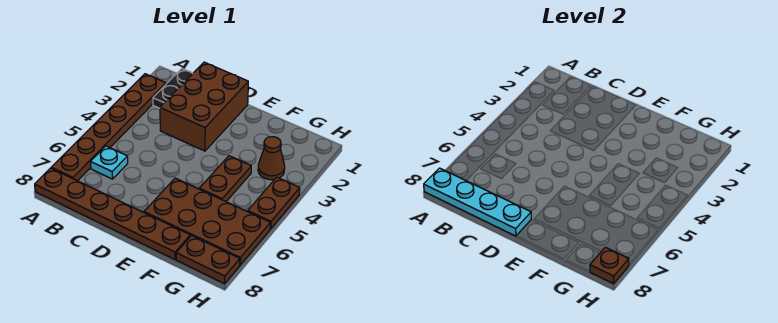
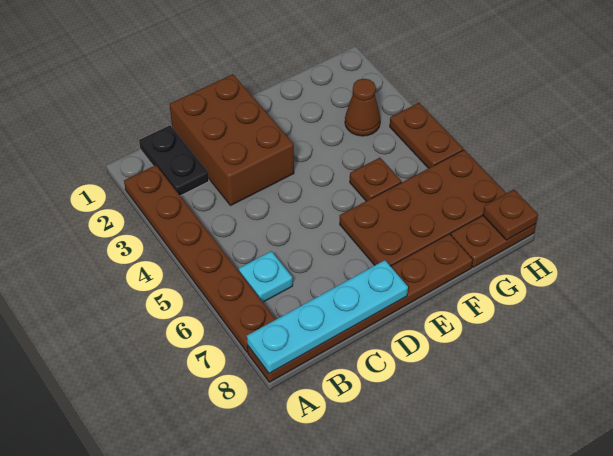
brown 1x2 plate [199,156,251,201] -> brown 1x1 plate [350,158,401,201]

